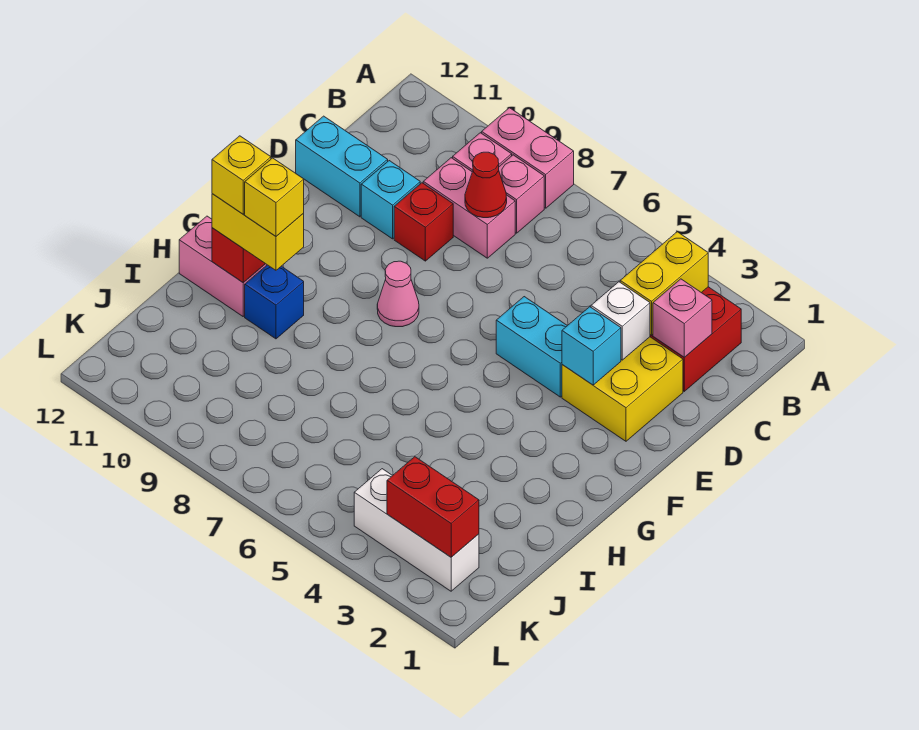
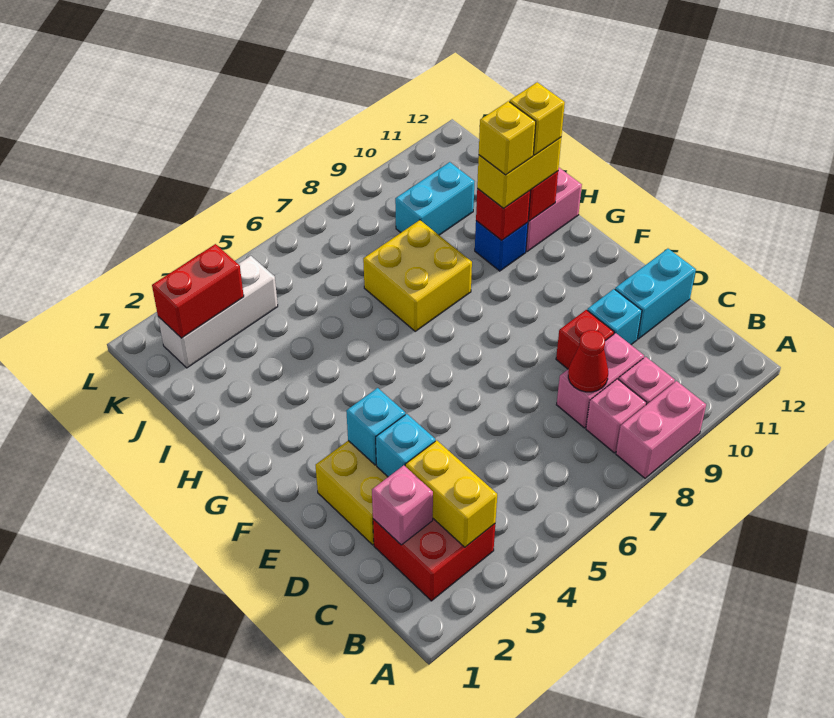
white 1x1 brick [591,282,650,360] -> cyan 1x1 brick [376,414,435,477]
cyan 1x2 brick [496,297,567,397] -> cyan 1x2 brick moved to [395,162,474,235]
pink 1x1 cone [377,261,419,327] -> none
none -> yellow 2x2 brick [363,220,472,331]
none -> red 1x1 brick [476,189,530,241]

